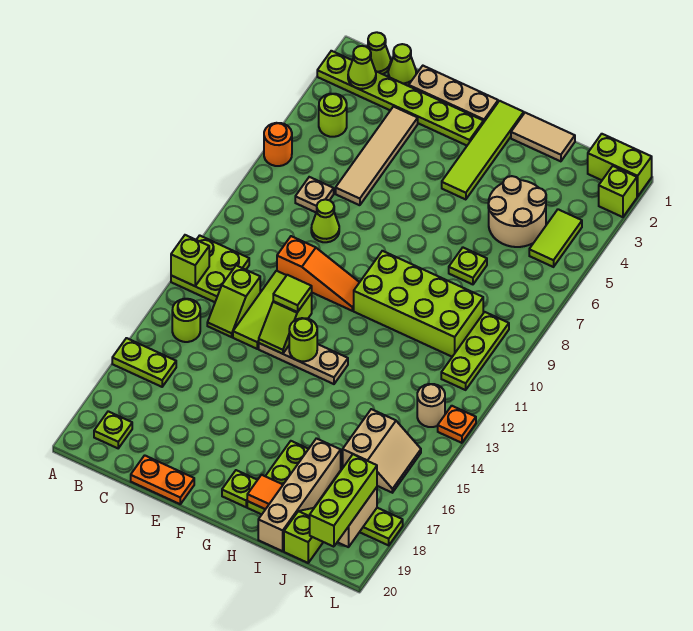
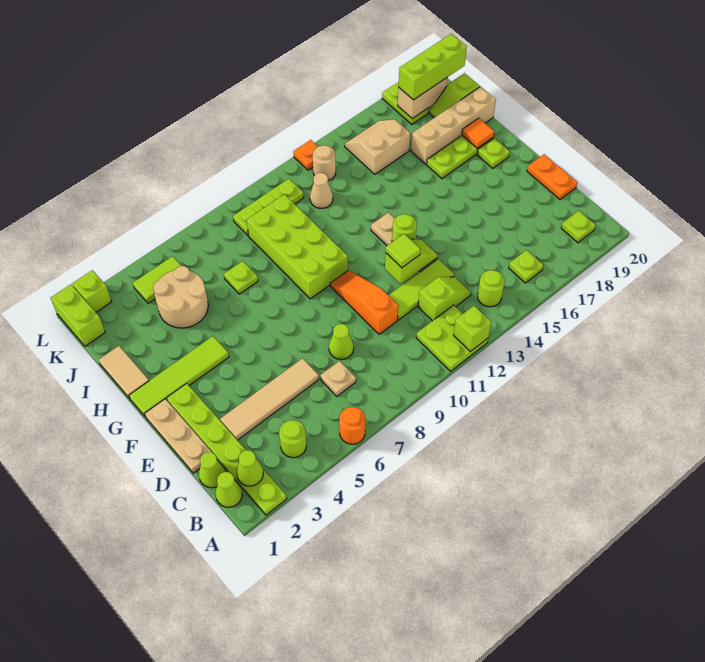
lime 1x2 plate [112,338,176,387] -> lime 1x1 plate [509,250,543,283]
none -> tan 1x1 cone [310,173,333,208]

